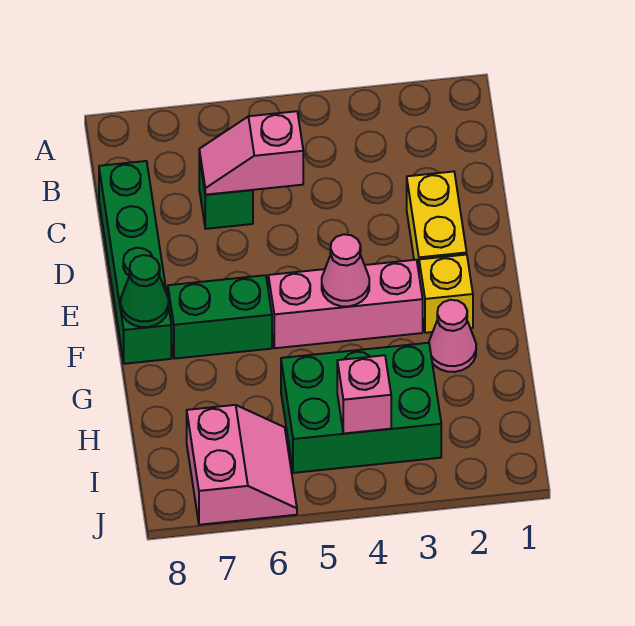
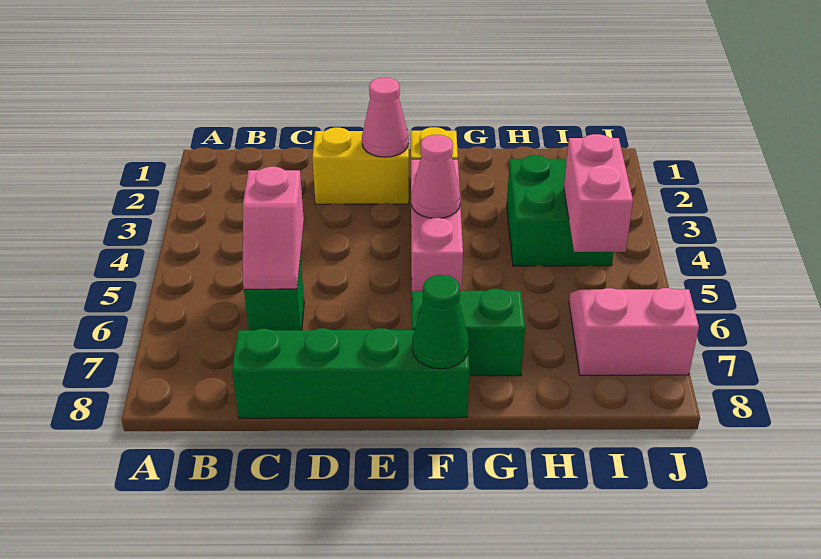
green 1x2 brick [168,275,272,359] -> green 1x2 brick turned to [412,289,525,376]
pink 1x1 cone [429,300,476,372] -> pink 1x1 cone moved to [362,78,409,157]
green 2x3 brick [281,343,441,473] -> green 2x2 brick [507,155,614,266]
pink 1x1 brick [337,355,391,433] -> pink 1x2 brick [564,134,633,252]

